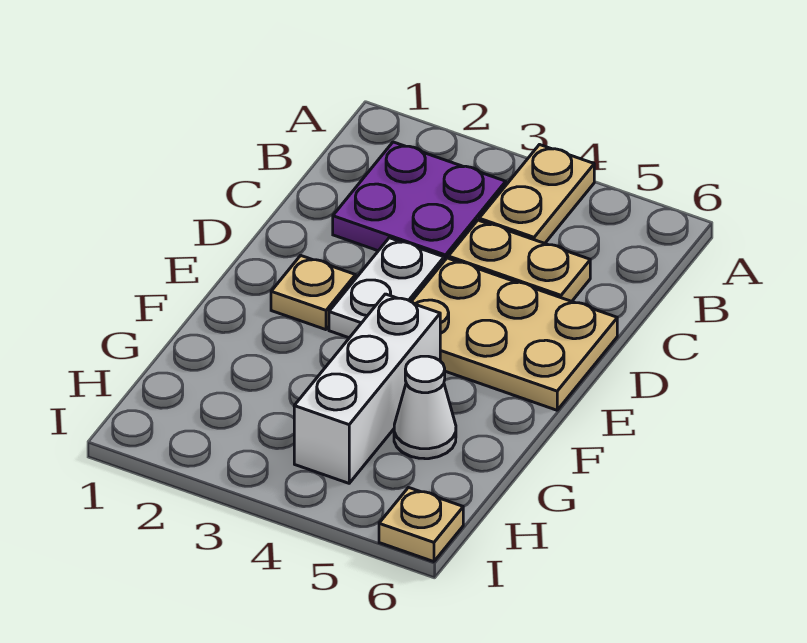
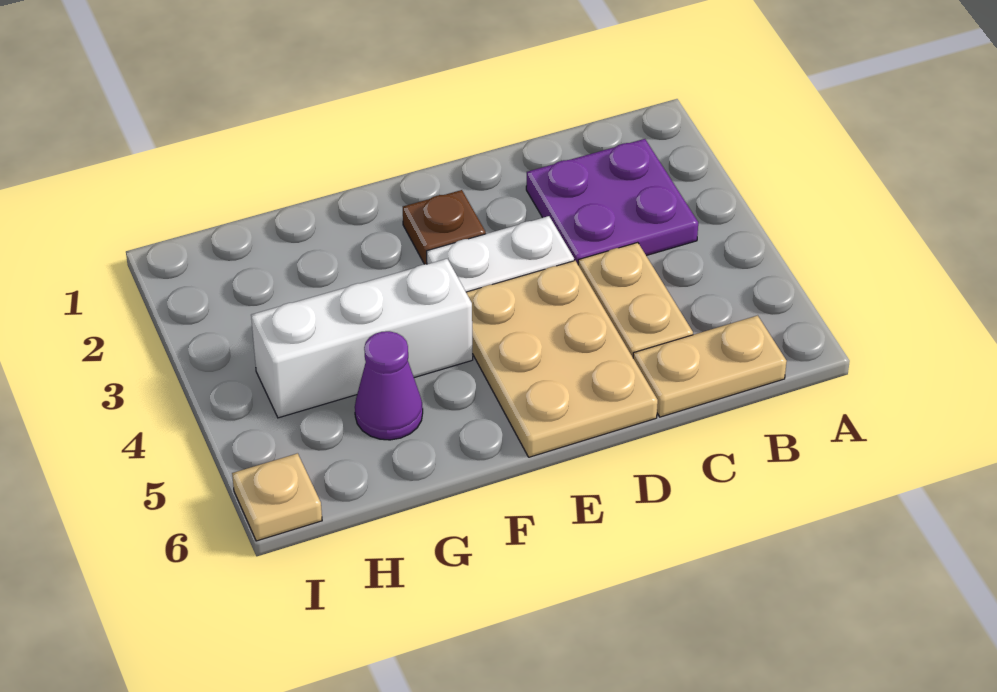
tan 1x2 plate [479,145,594,243] -> tan 1x2 plate moved to [633,315,787,417]
tan 1x1 plate [271,255,355,330] -> brown 1x1 plate [403,190,486,264]
white 1x1 cone [394,356,456,459] -> purple 1x1 cone [355,331,423,440]

